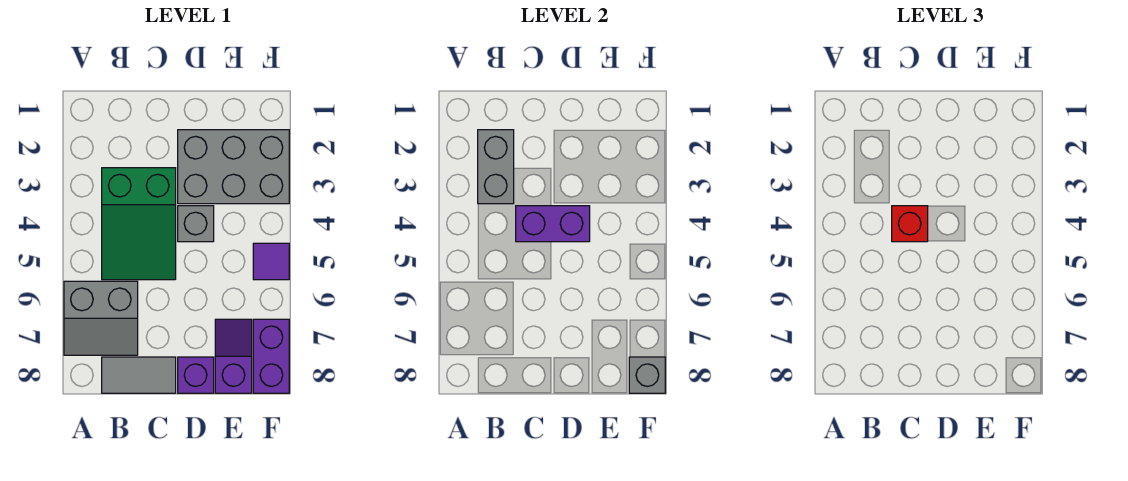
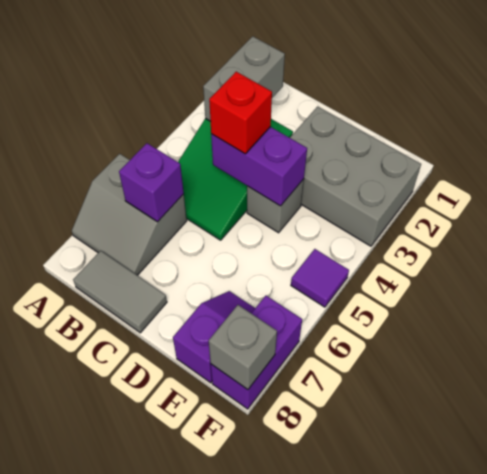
purple 1x1 brick [178,357,214,393] -> purple 1x1 brick moved to [119,143,184,222]

